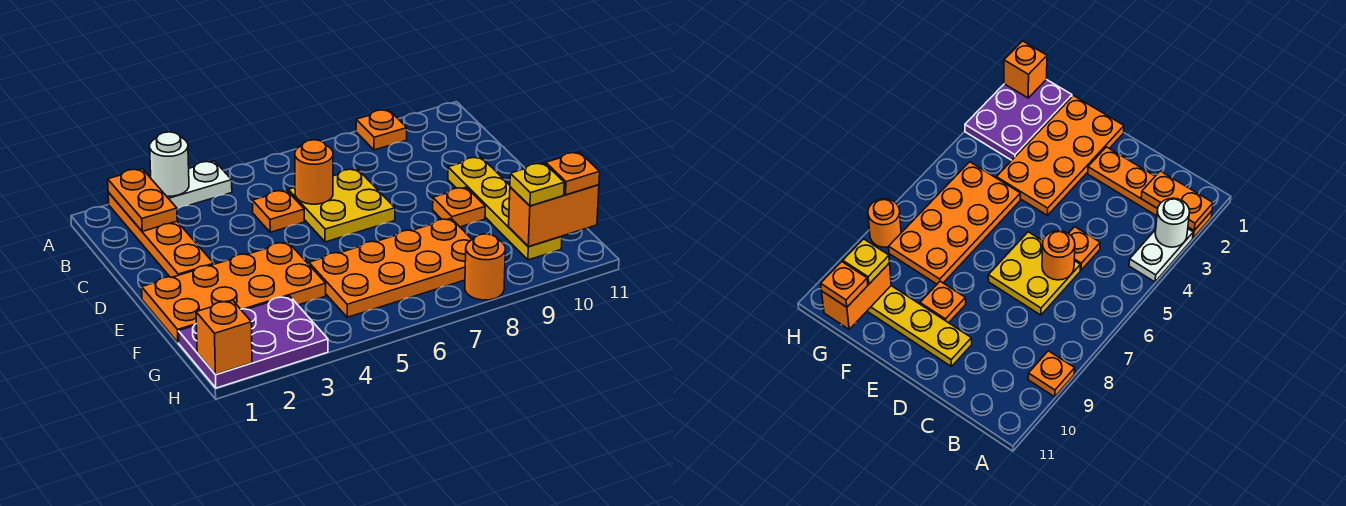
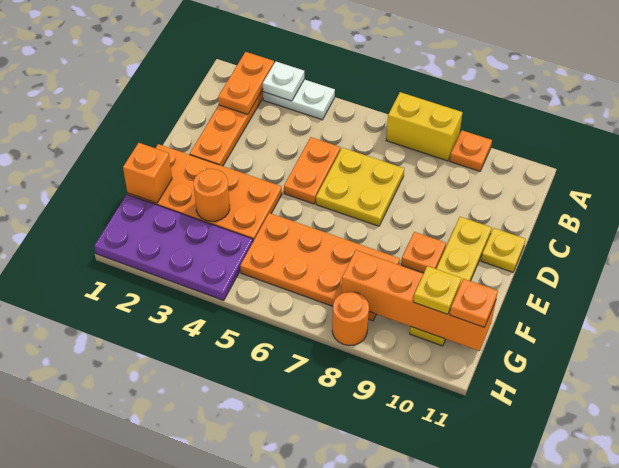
white 1x1 round brick [150,132,189,196] -> white 1x1 plate [263,62,304,101]
none -> yellow 1x2 brick [386,92,462,161]
orange 1x1 plate [252,190,304,232] -> orange 1x2 plate [284,137,340,204]
orange 1x1 round brick [295,140,333,204] -> orange 1x1 round brick moved to [194,169,230,221]
none -> yellow 1x1 plate [481,228,526,272]
purple 2x3 plate [178,296,328,388] -> purple 2x4 plate [94,194,253,301]
orange 1x2 brick [509,185,599,247] -> orange 1x4 brick [341,250,496,351]
orange 1x1 brick [196,300,252,374] -> orange 1x1 brick moved to [123,143,172,203]

